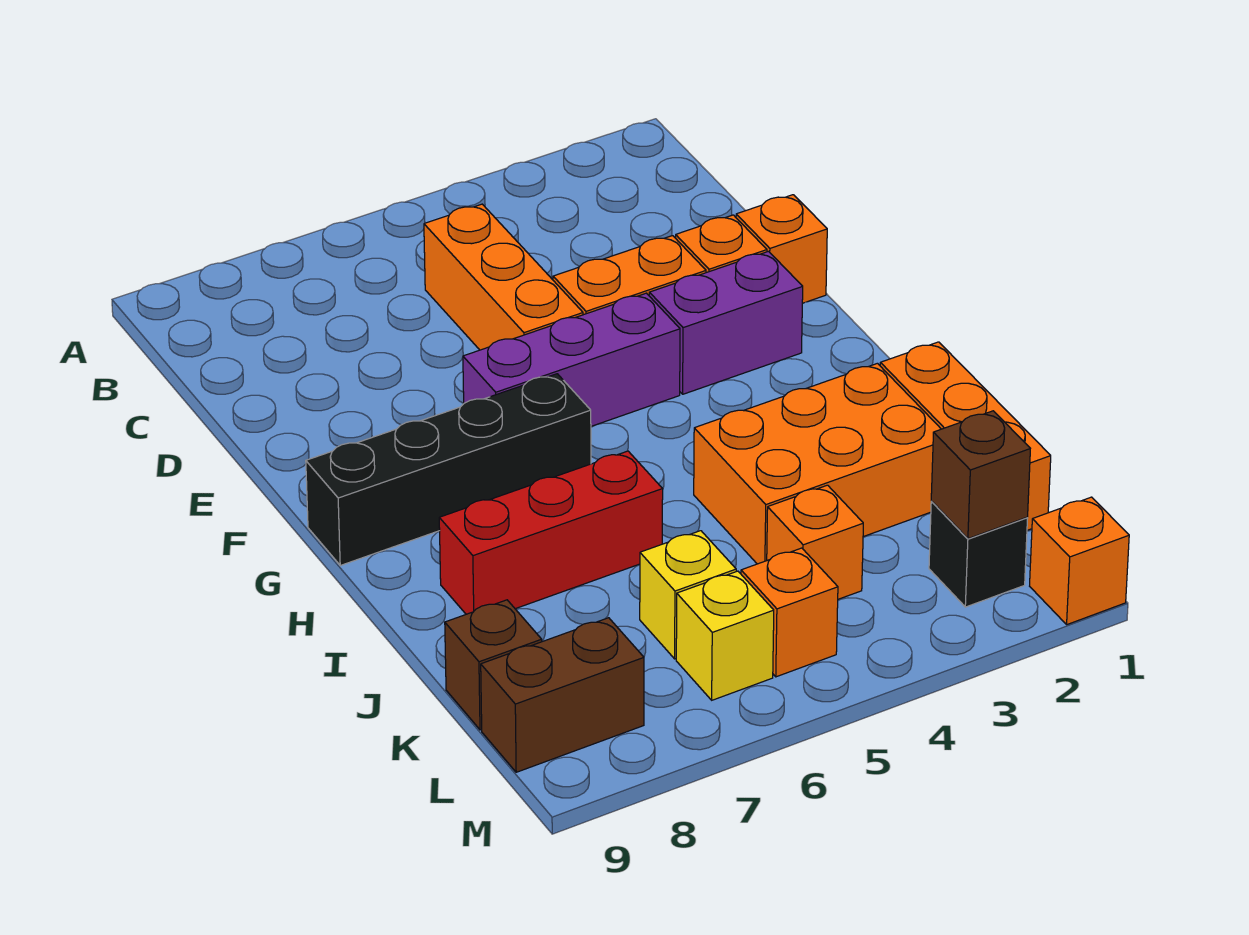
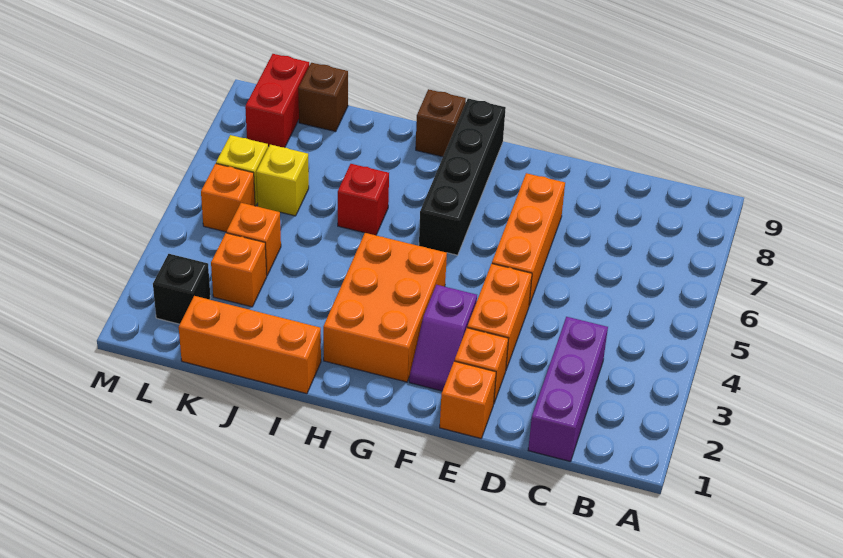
orange 1x3 brick [424,204,583,350] -> orange 1x3 brick turned to [492,173,565,306]
purple 1x2 brick [649,251,803,394] -> purple 1x2 slope [409,285,477,391]
purple 1x3 brick [463,293,680,426] -> purple 1x3 brick moved to [528,317,608,462]
orange 2x3 brick [694,363,941,564] -> orange 2x3 brick moved to [323,233,447,382]
red 1x3 brick [439,451,663,614] -> red 1x1 brick [338,164,389,235]
brown 1x1 brick [931,411,1030,539] -> brown 1x1 brick moved to [416,89,466,157]
brown 1x2 brick [481,618,644,772] -> red 1x2 brick [245,54,309,148]
orange 1x1 brick [1030,497,1129,624] -> orange 1x1 brick moved to [211,233,267,307]

